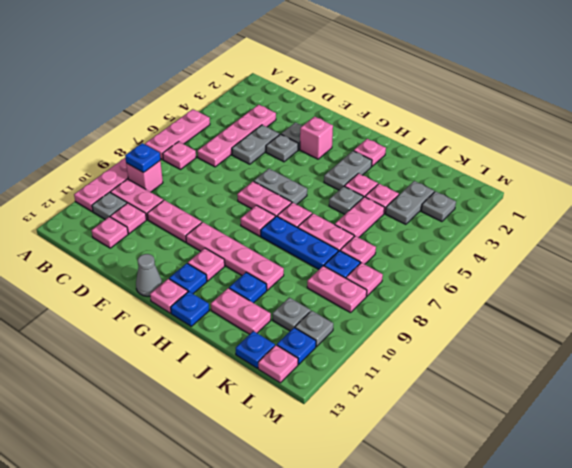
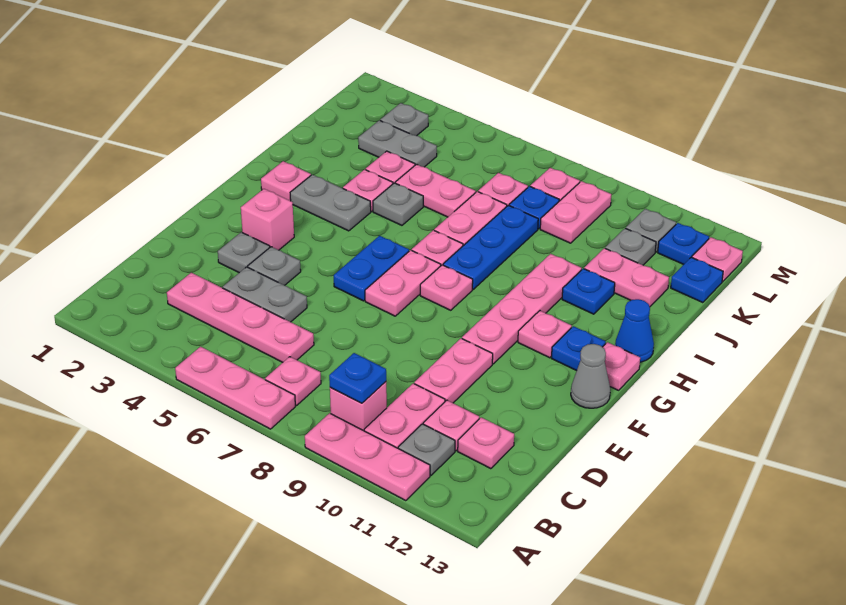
grey 1x2 plate [254,169,307,204] -> blue 1x2 plate [334,236,409,301]
blue 1x1 plate [171,291,209,326] -> blue 1x1 cone [615,299,654,362]
pink 1x2 plate [211,288,271,334] -> pink 1x2 plate turned to [584,248,669,307]

